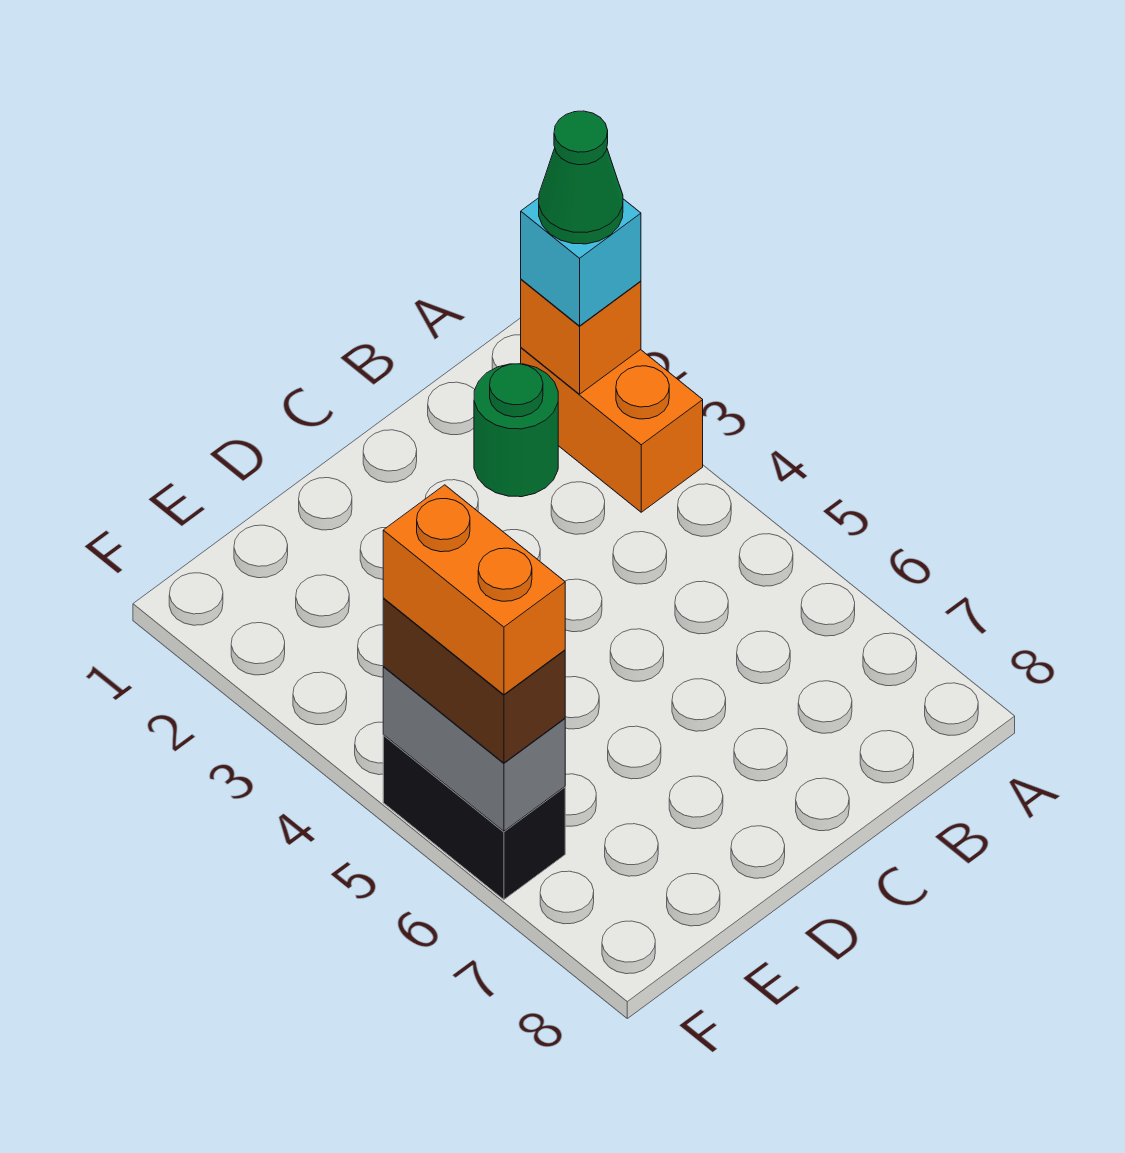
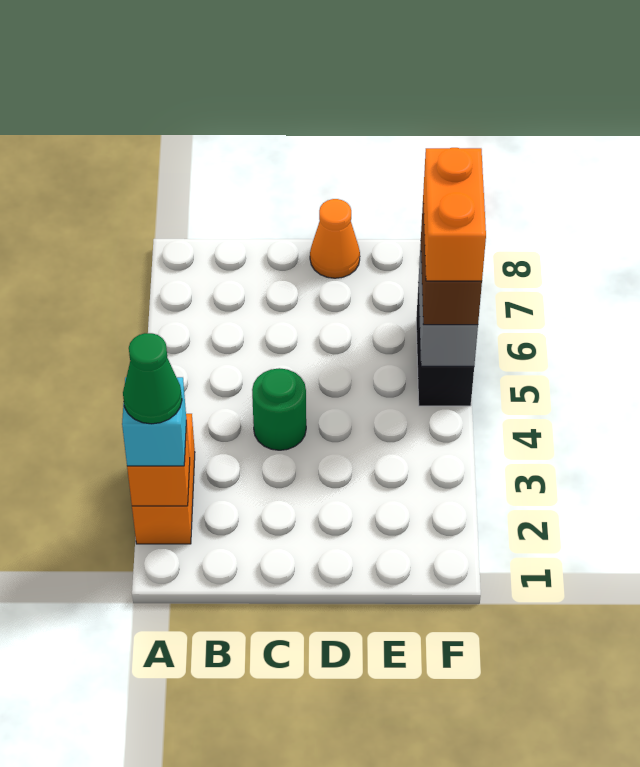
green 1x1 round brick [474,364,558,497] -> green 1x1 round brick moved to [252,368,306,450]
none -> orange 1x1 cone [310,199,360,278]

